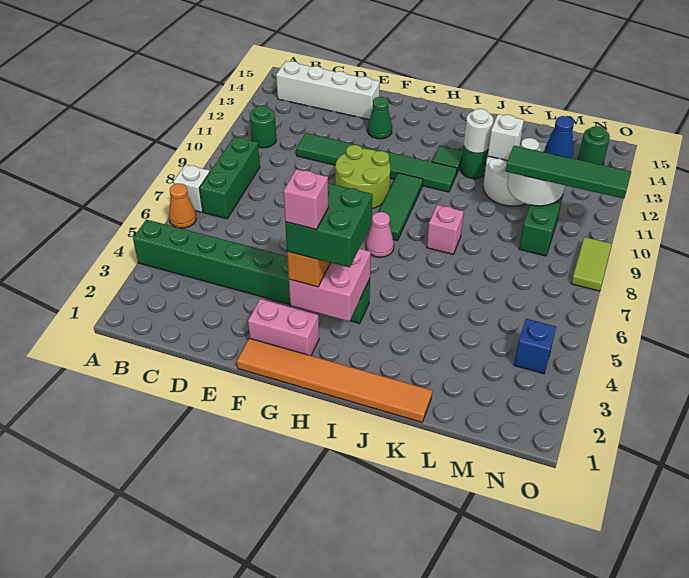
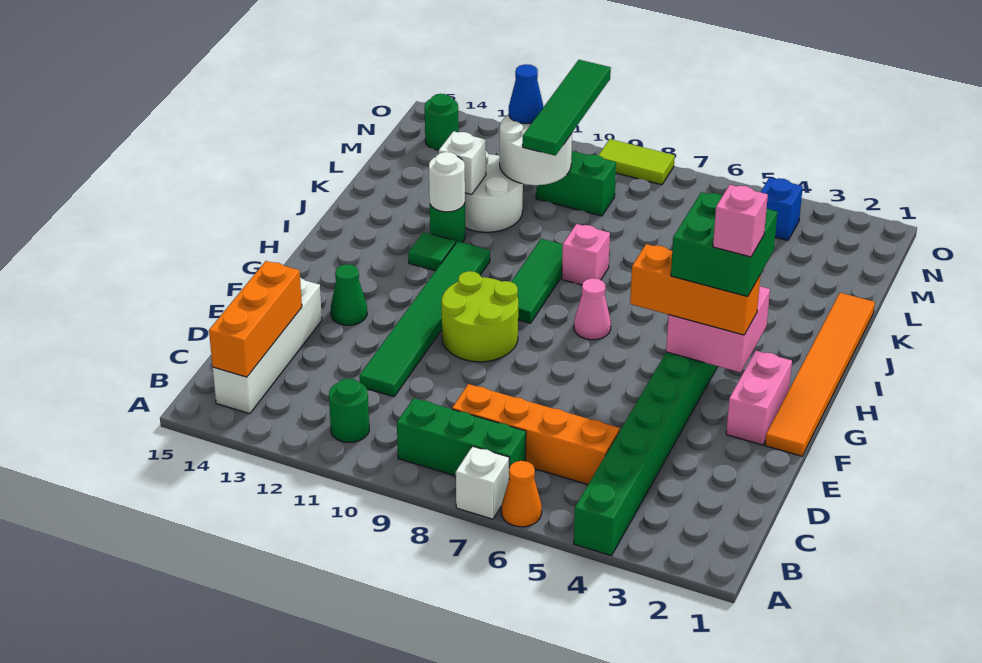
none -> orange 1x3 brick [209,261,302,377]
none -> orange 1x4 brick [452,384,619,484]
green 1x3 tile [379,173,423,240] -> green 1x3 tile turned to [511,239,563,323]

